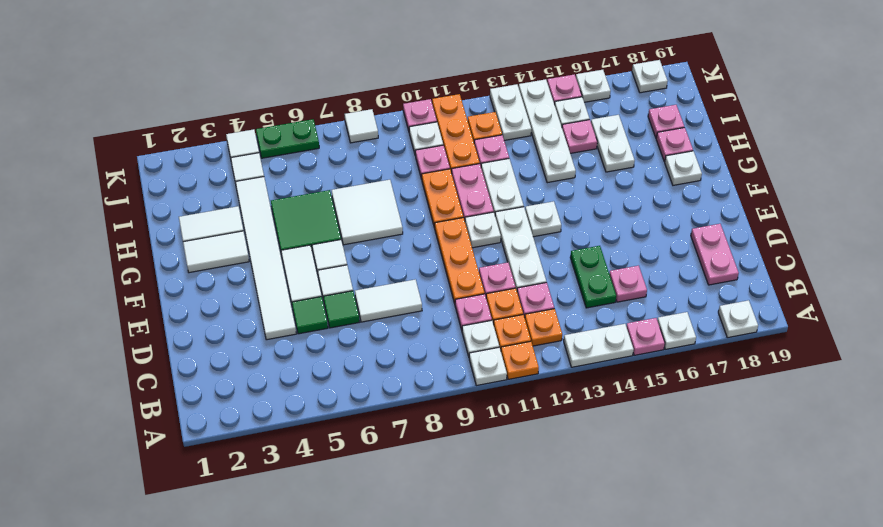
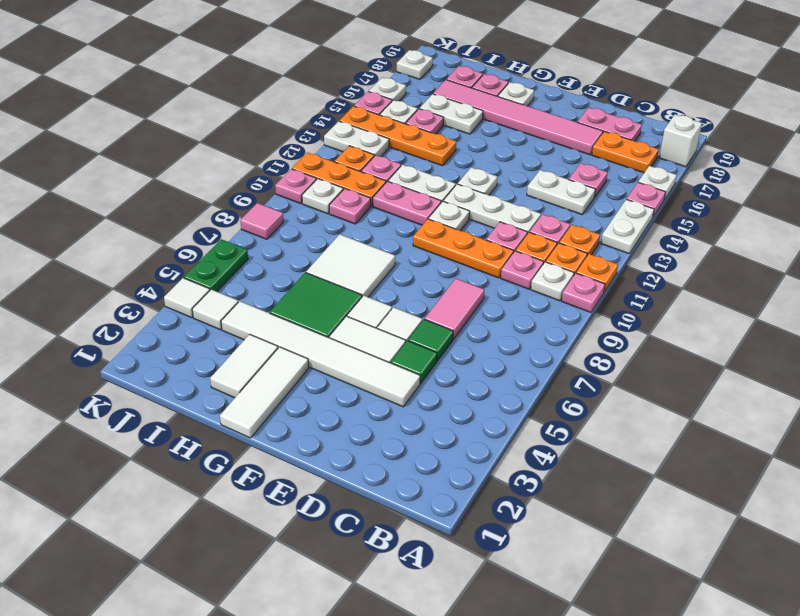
white 1x1 plate [469,347,507,386] -> pink 1x1 plate [562,273,605,312]
white 1x1 plate [718,300,758,338] -> white 1x1 brick [659,115,702,167]
green 1x2 plate [570,246,616,308] -> white 1x2 plate [527,170,595,215]
white 1x2 tile [355,279,422,322] -> pink 1x2 tile [425,279,484,339]
none -> pink 1x6 tile [433,80,603,155]
white 1x2 tile [183,231,249,273] -> white 1x3 tile [220,347,309,438]
orange 1x2 plate [422,169,463,228] -> orange 1x2 plate moved to [592,131,659,173]
white 1x4 plate [519,79,576,183] -> orange 1x4 plate [340,106,456,166]
white 1x1 tile [345,109,378,143] -> pink 1x1 tile [240,203,283,239]

